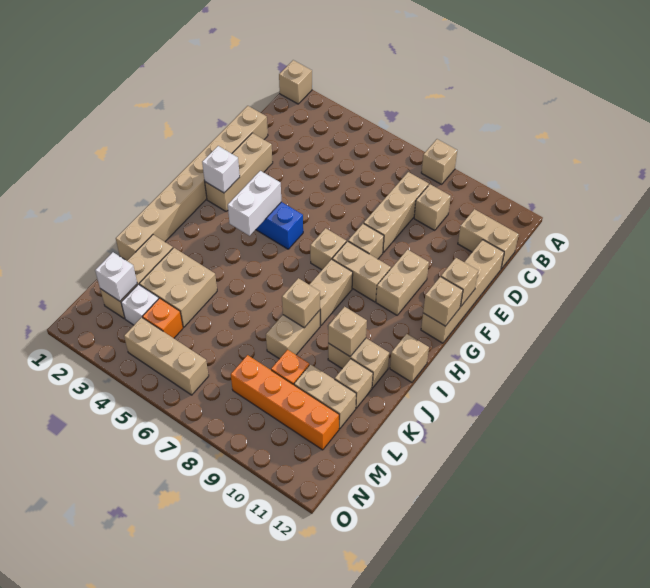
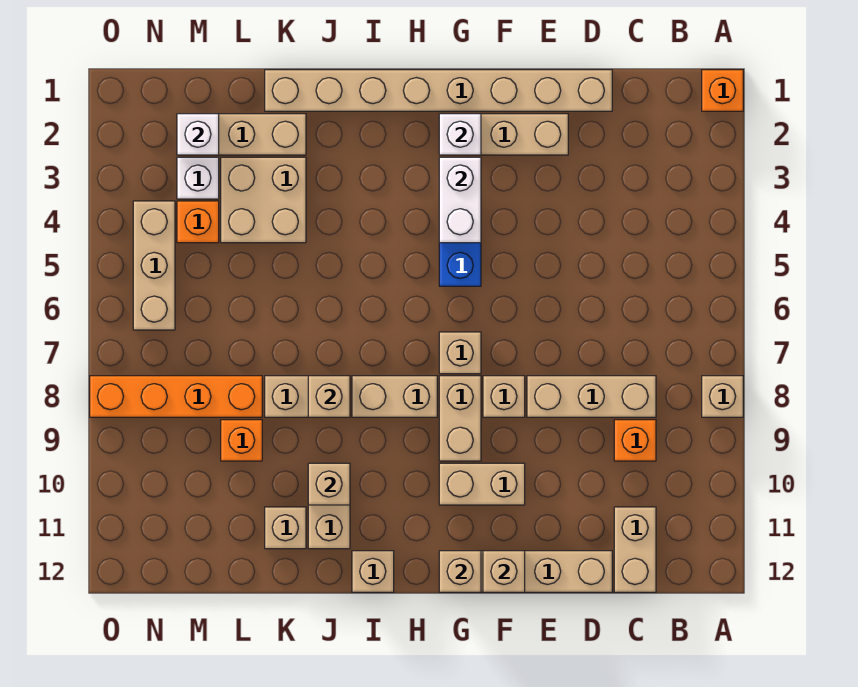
tan 1x1 brick [279,60,312,104] -> orange 1x1 brick [702,70,743,111]
tan 1x1 brick [414,184,451,230] -> orange 1x1 brick [614,420,656,461]
white 1x2 brick [228,171,281,236] -> white 1x2 brick turned to [439,157,481,243]
tan 1x2 brick [294,364,356,429] -> none
orange 1x4 brick [231,355,339,450] -> orange 1x4 brick turned to [90,376,262,417]

